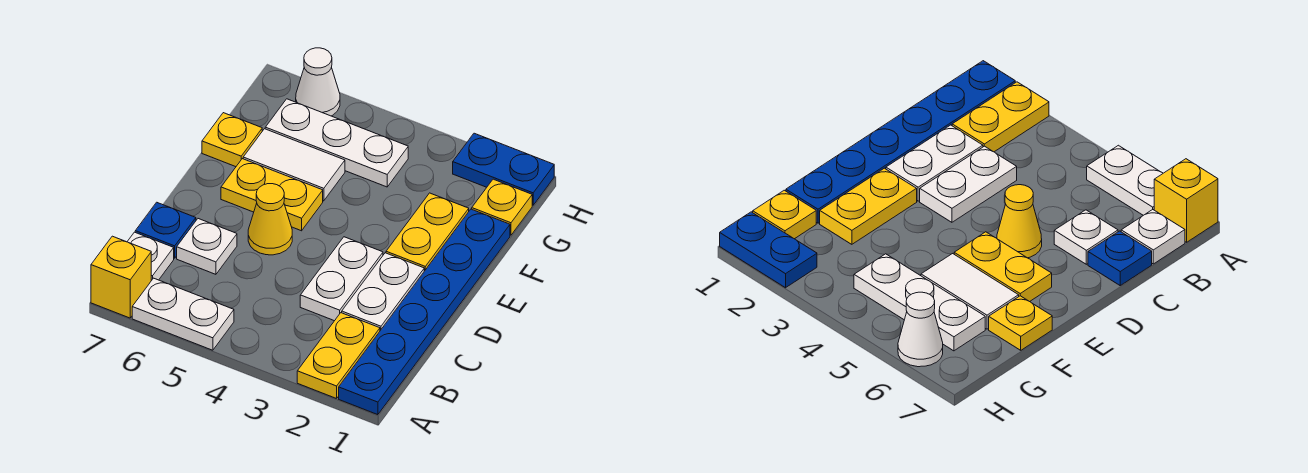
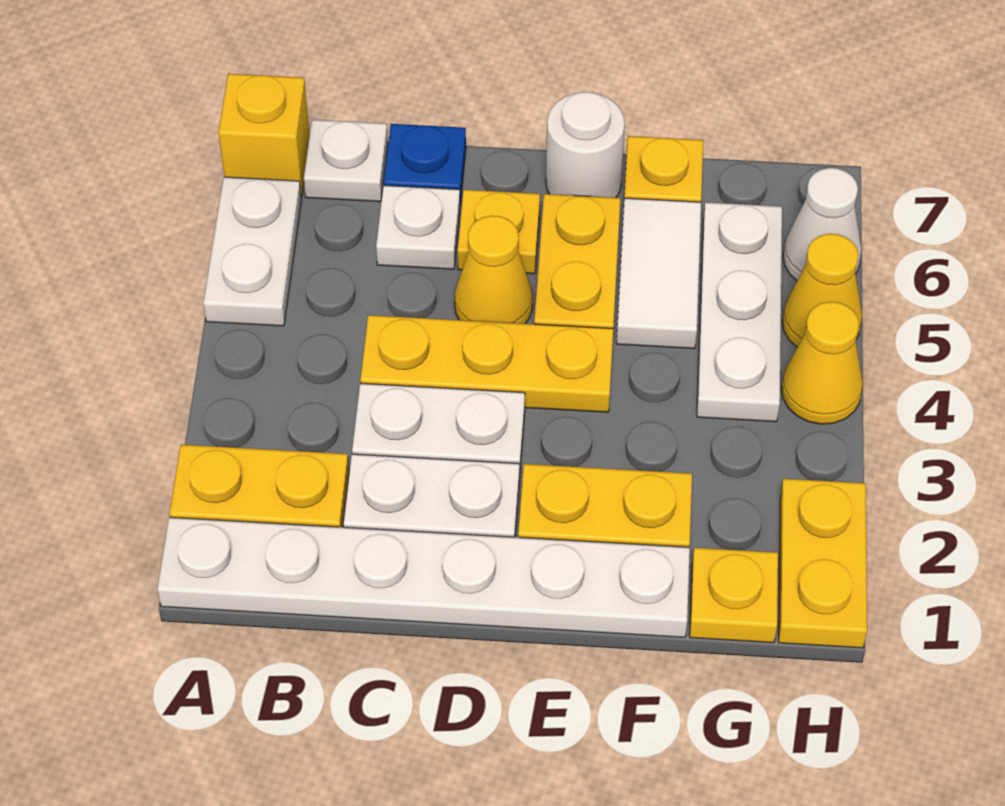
blue 1x6 plate [339,209,510,415] -> white 1x6 plate [157,517,690,637]
none -> yellow 1x3 plate [360,315,613,412]
none -> yellow 1x1 plate [458,190,540,274]
none -> white 1x1 round brick [546,92,625,198]
blue 1x2 plate [453,133,554,205] -> yellow 1x2 plate [779,479,867,648]
none -> yellow 1x1 cone [782,302,863,424]
none -> yellow 1x1 cone [782,234,862,347]

